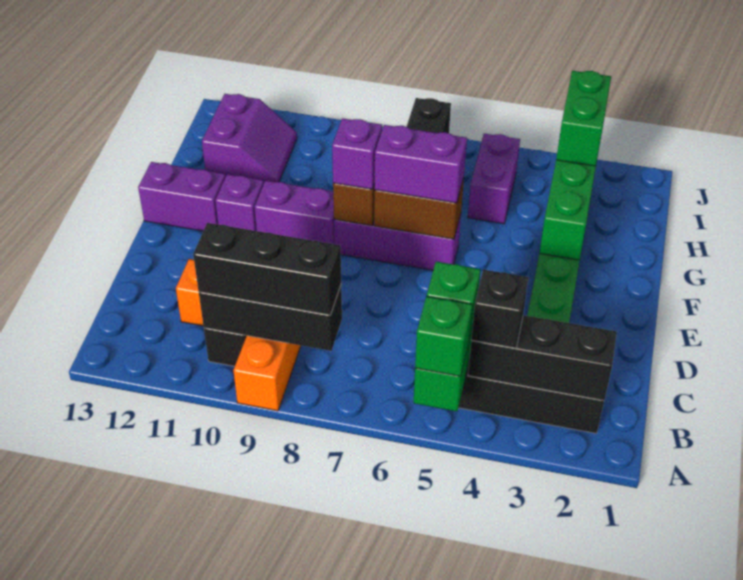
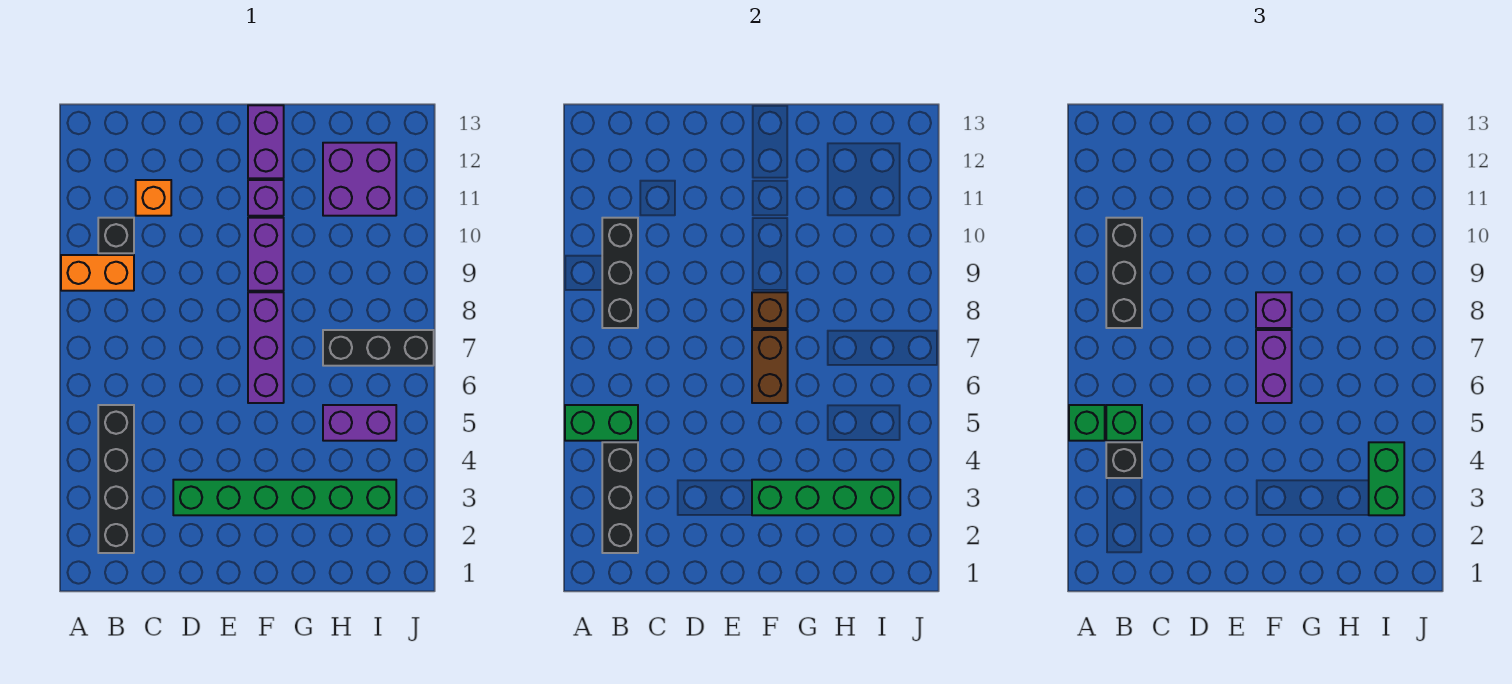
green 1x2 brick [556,71,611,166] -> green 1x2 brick turned to [1369,442,1404,515]
purple 2x2 slope [202,94,297,183] -> purple 2x2 brick [323,143,396,216]

